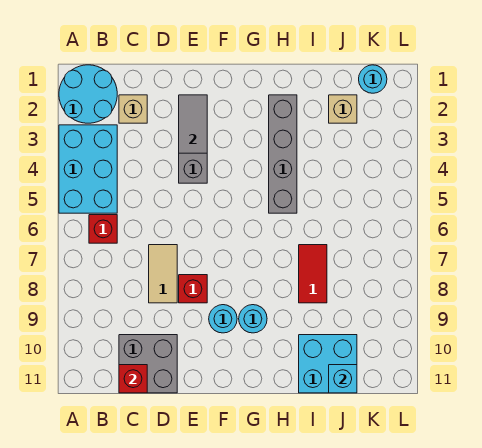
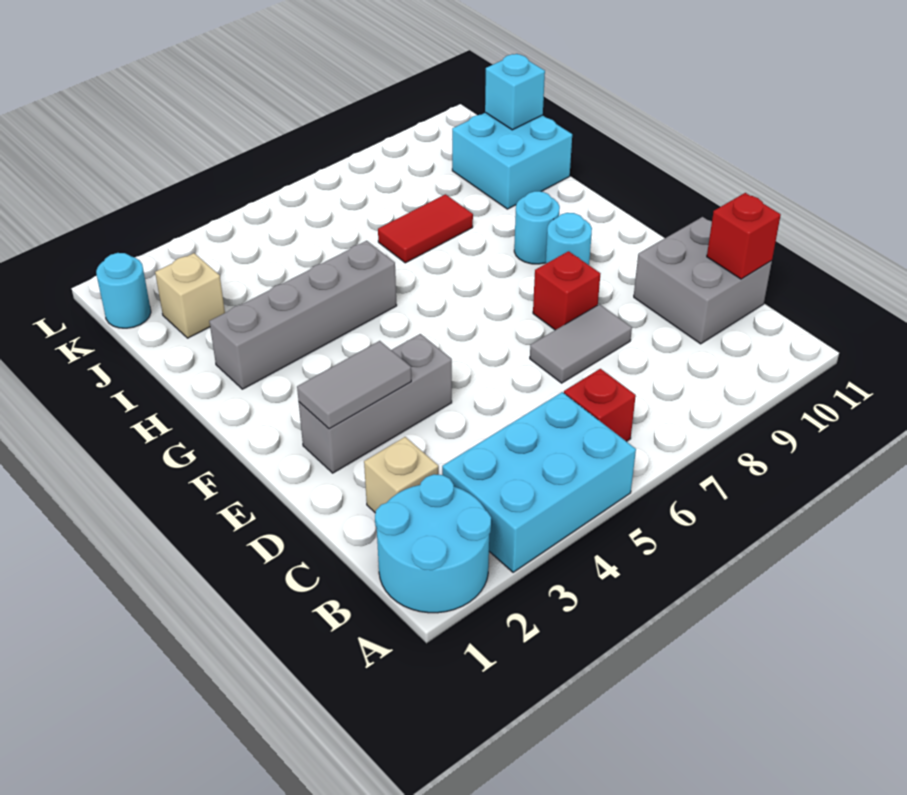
tan 1x2 tile [149,245,177,303] -> grey 1x2 tile [530,304,632,383]

